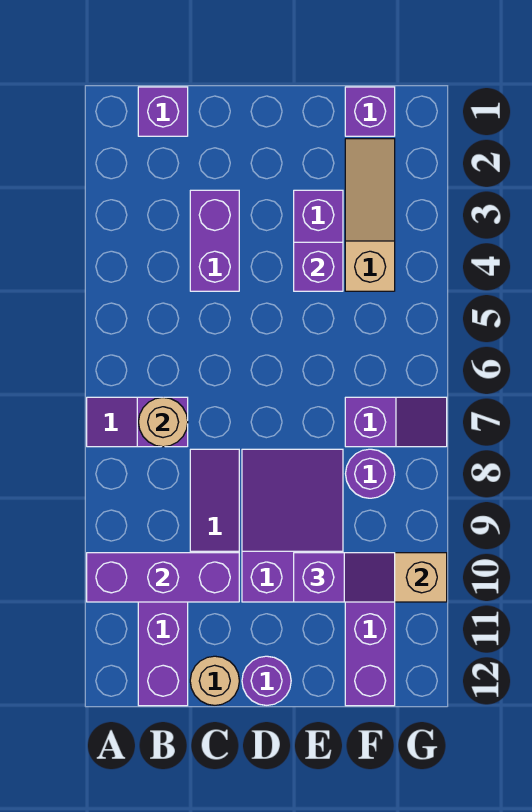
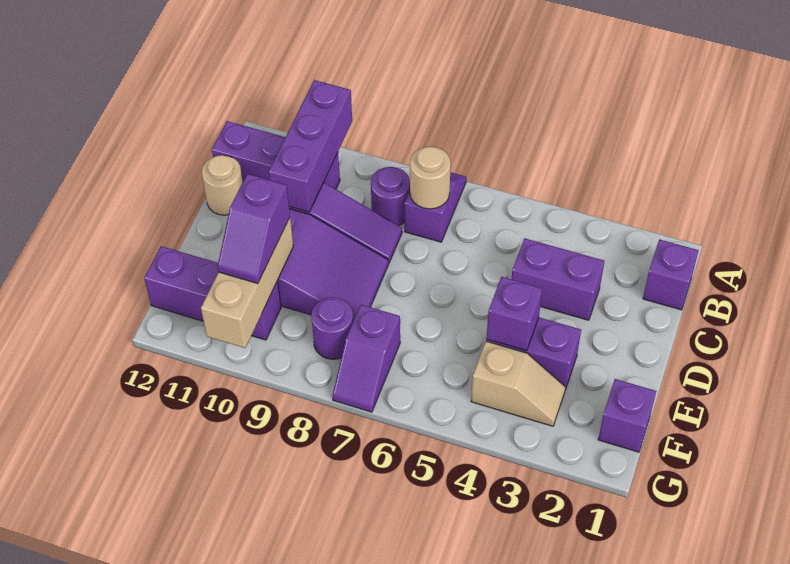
purple 1x1 round brick [242,656,291,705] -> purple 1x1 round brick moved to [371,167,410,226]
tan 1x3 slope [345,139,395,291] -> tan 1x2 slope [471,341,566,426]

